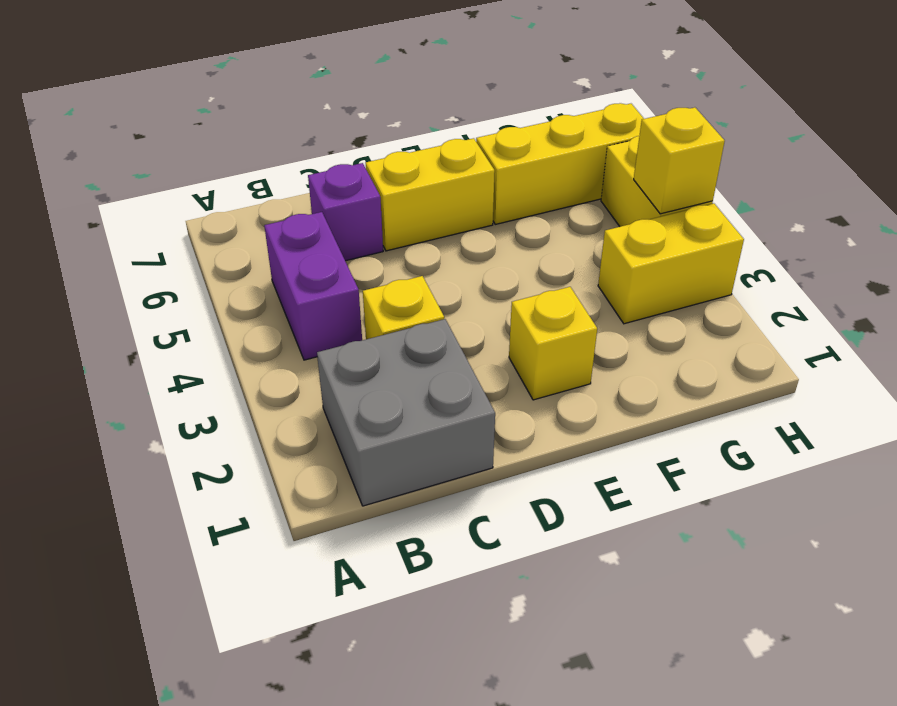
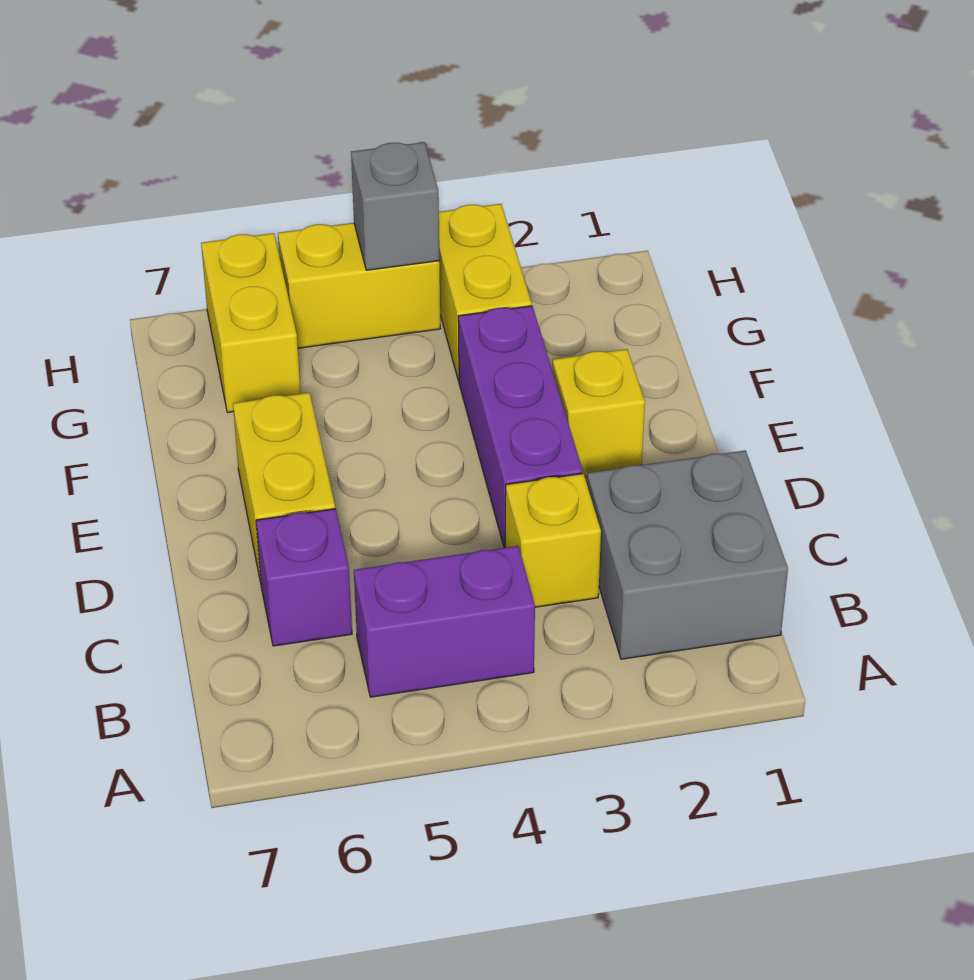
none -> purple 1x3 brick [458,306,583,548]
yellow 1x3 brick [476,103,644,224] -> yellow 1x2 brick [201,233,301,413]
yellow 1x1 brick [634,107,725,214] -> grey 1x1 brick [351,142,439,270]

